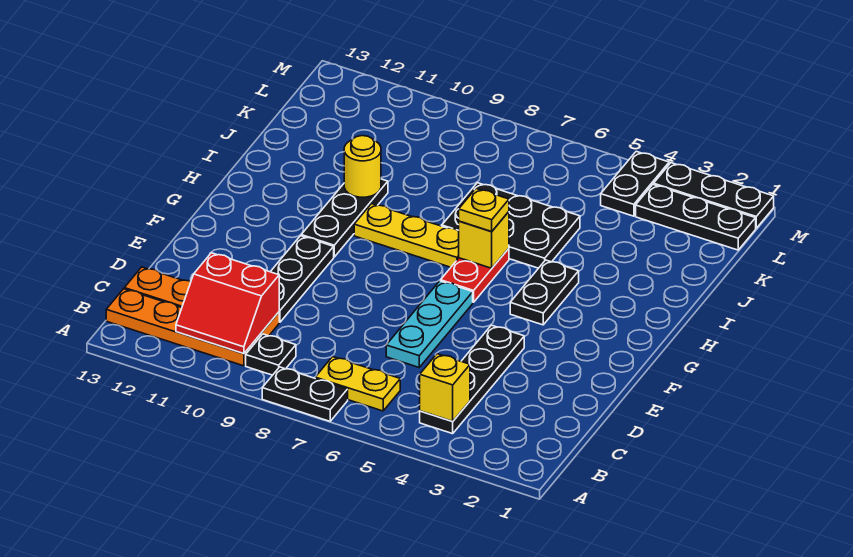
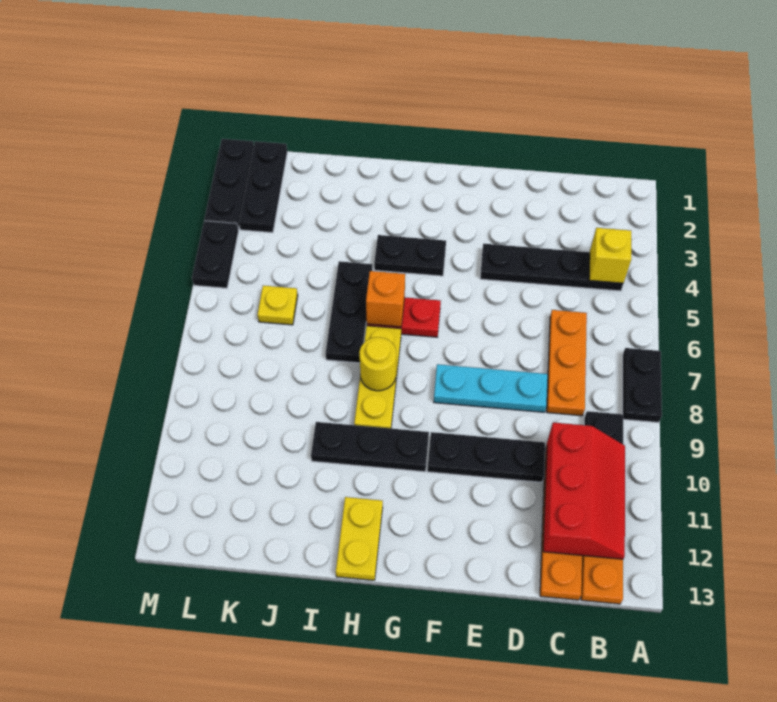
yellow 1x2 plate [315,357,400,411] -> yellow 1x2 plate moved to [336,497,383,580]
red 2x2 slope [176,253,279,354] -> red 2x3 slope [543,422,625,559]
none -> orange 1x3 plate [547,310,587,416]
cyan 1x3 plate [386,281,473,367] -> cyan 1x3 plate moved to [434,364,548,412]
yellow 1x1 brick [459,212,509,268] -> orange 1x1 brick [366,271,405,327]
yellow 1x1 plate [459,189,509,231] -> yellow 1x1 plate moved to [257,286,298,325]
black 2x3 plate [442,183,580,268] -> black 1x3 plate [326,261,373,363]
yellow 1x1 round brick [344,136,381,197] -> yellow 1x1 round brick moved to [359,337,396,391]
black 1x2 plate [601,151,669,216] -> black 1x2 plate turned to [192,221,238,288]

